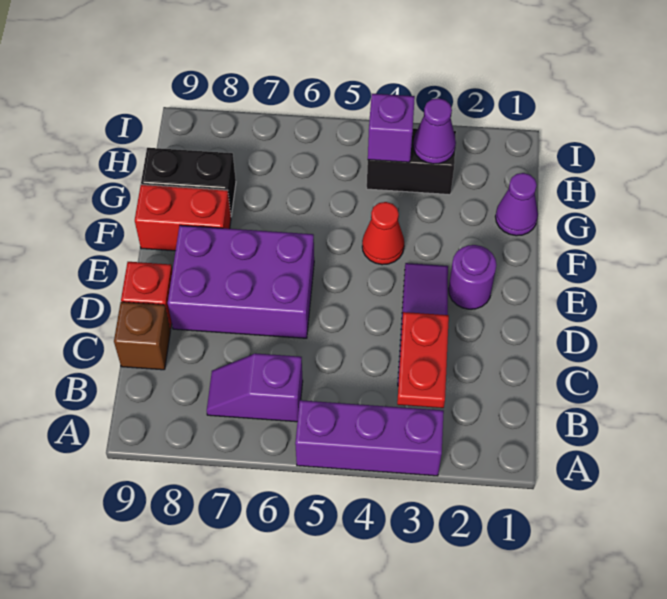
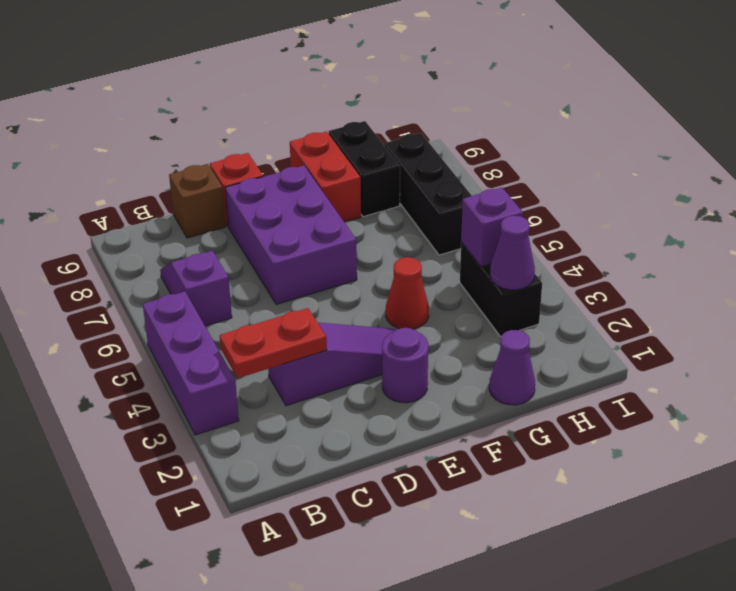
none -> black 1x3 brick [385,133,472,255]

